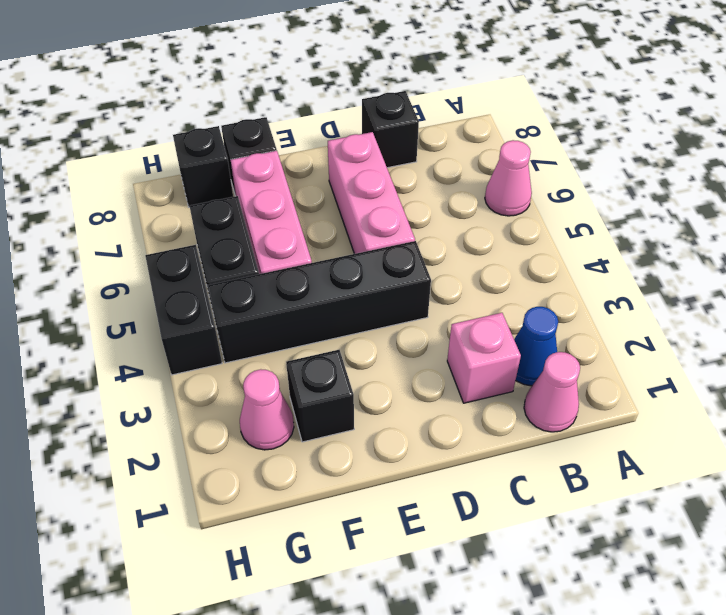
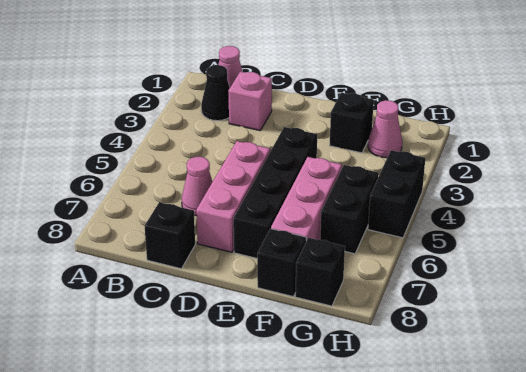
pink 1x1 cone [485,140,532,216] -> pink 1x1 cone moved to [182,157,212,216]
blue 1x1 cone [514,307,558,386] -> black 1x1 cone [201,65,230,121]
black 1x4 brick [208,241,431,363] -> black 1x4 brick turned to [233,127,317,258]

